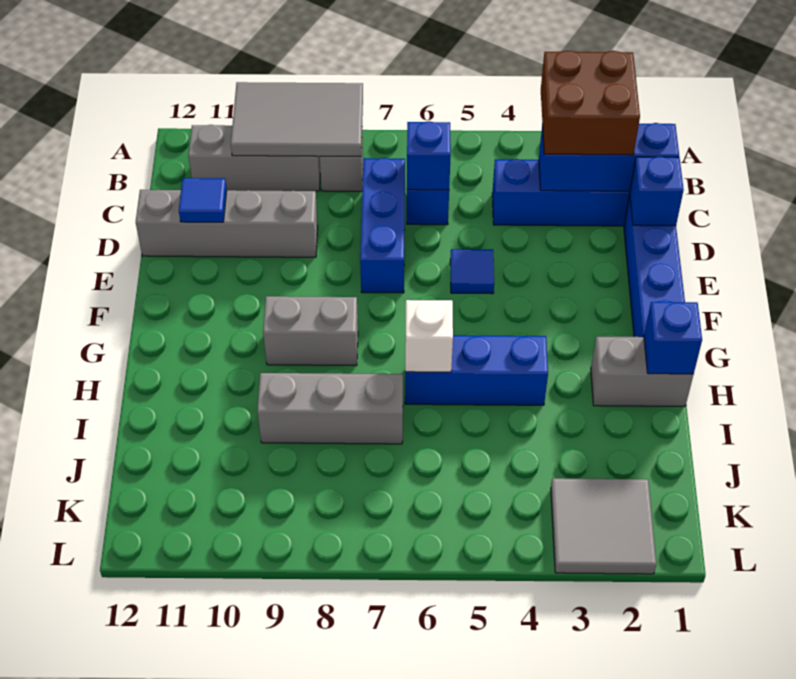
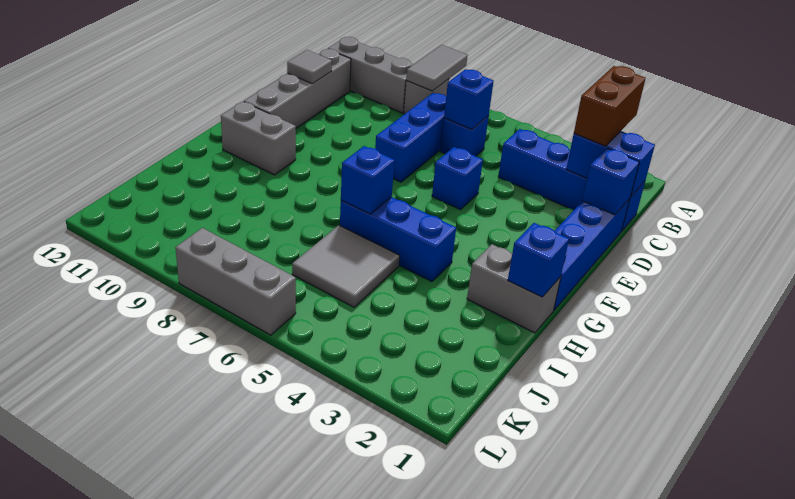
grey 2x3 tile [231,82,363,156] -> grey 1x2 tile [406,45,468,91]
brown 2x2 brick [541,50,640,155] -> brown 1x2 brick [574,66,646,146]
blue 1x3 brick [539,123,679,191] -> blue 1x2 brick [566,131,655,196]
grey 1x4 brick [136,190,318,257] -> grey 1x4 brick turned to [244,49,351,128]
blue 1x1 tile [179,178,227,222] -> grey 1x1 tile [287,50,332,84]
blue 1x1 tile [450,249,494,294] -> blue 1x1 brick [432,147,483,210]
grey 1x2 brick [263,296,358,366] -> grey 1x2 brick moved to [221,102,296,175]
white 1x1 brick [405,300,453,372] -> blue 1x1 brick [341,146,394,214]
grey 1x3 brick [257,373,403,444] -> grey 1x3 brick moved to [175,228,296,335]
grey 2x2 tile [551,478,656,574] -> grey 2x2 tile moved to [292,225,400,307]

